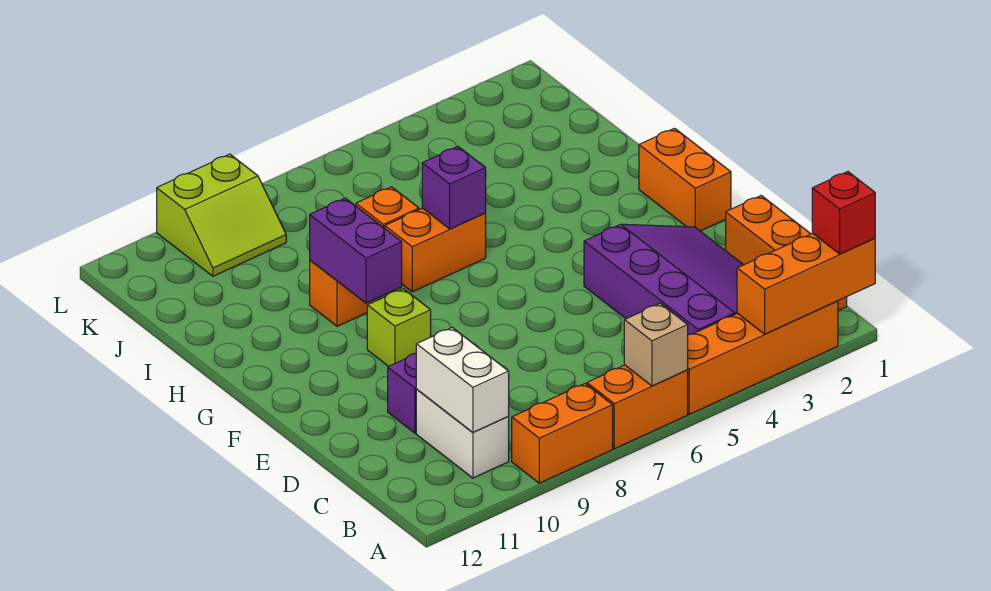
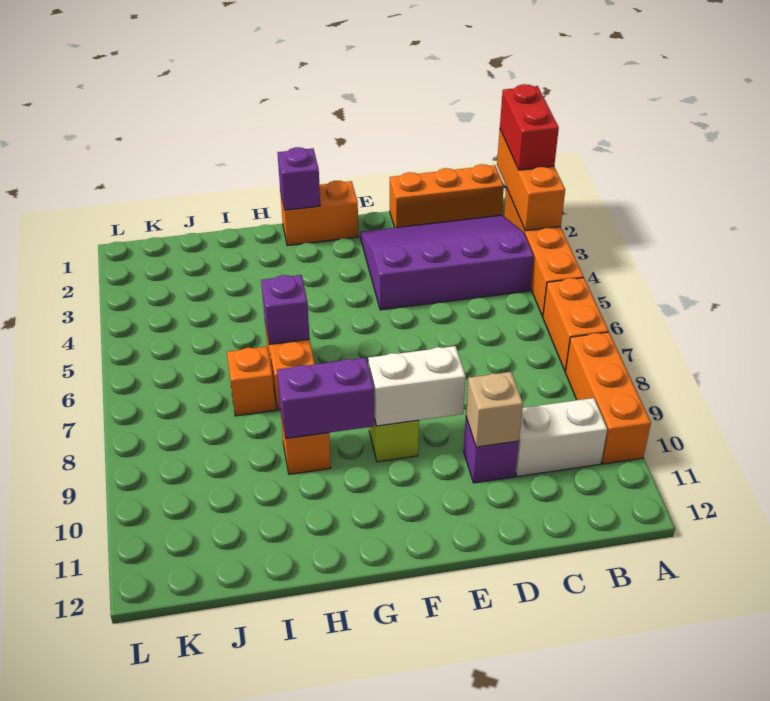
red 1x1 brick [812,172,875,254] -> red 1x2 brick [500,84,559,170]
tan 1x1 brick [624,303,688,386] -> tan 1x1 brick moved to [466,372,523,447]
orange 1x2 brick [512,384,613,483] -> orange 1x3 brick [565,332,651,464]
white 1x2 brick [416,328,509,433] -> white 1x2 brick moved to [368,346,466,426]
none -> purple 1x1 brick [277,147,320,210]
lime 2x2 slope [157,154,286,276] -> none

